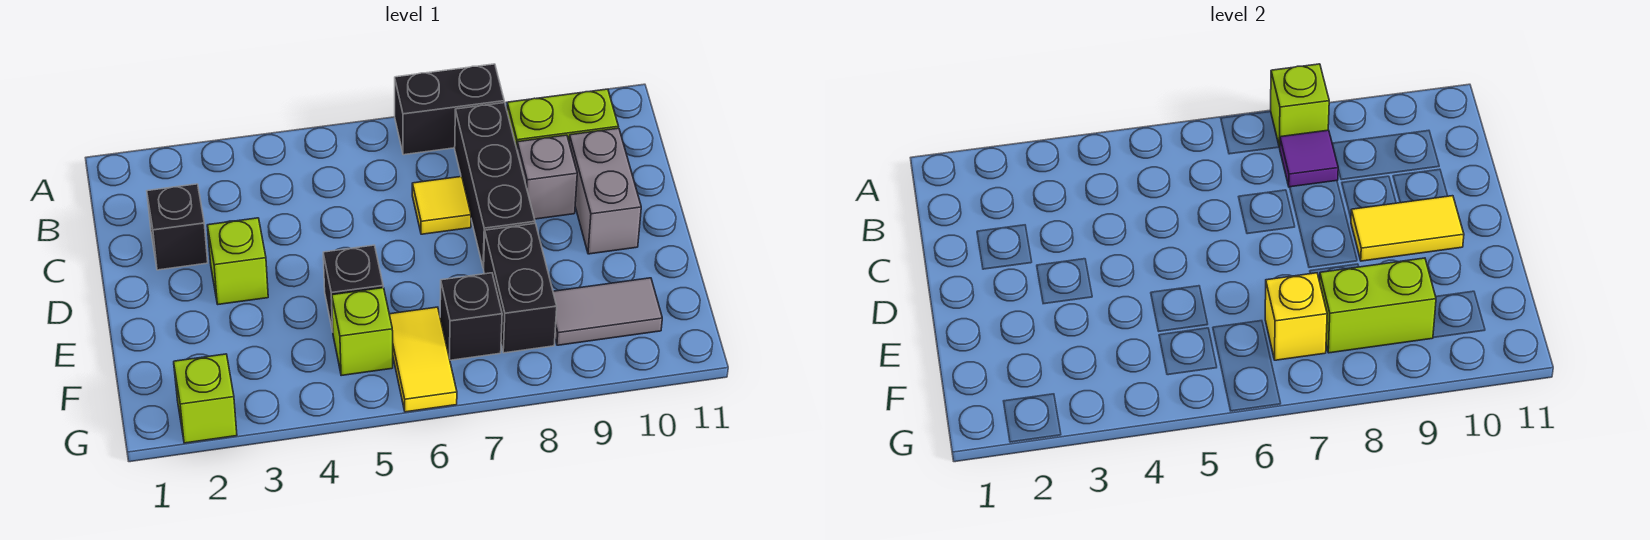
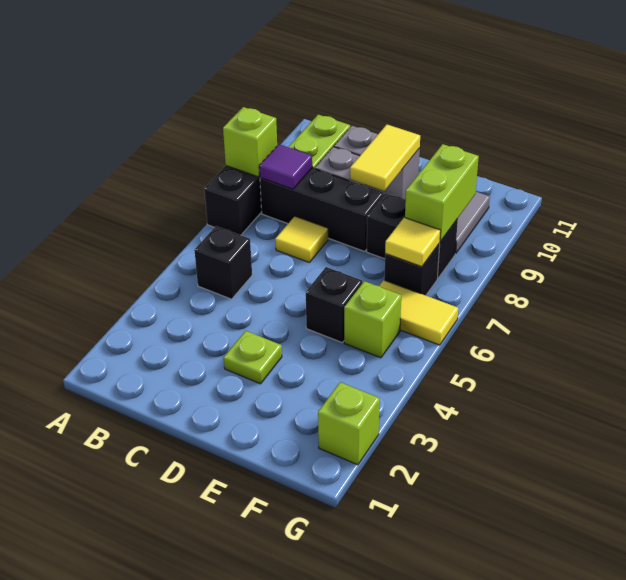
black 1x1 brick [147,184,208,270] -> black 1x1 brick moved to [194,226,252,299]
lime 1x1 brick [207,218,268,304] -> lime 1x1 plate [224,331,282,384]
yellow 1x1 brick [1265,273,1327,360] -> yellow 1x1 tile [385,217,441,267]

